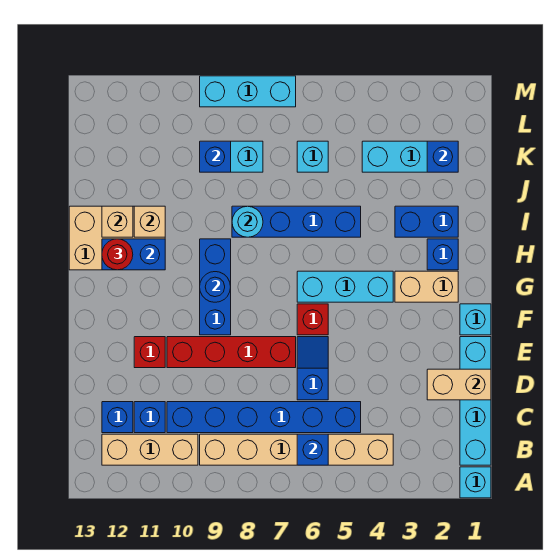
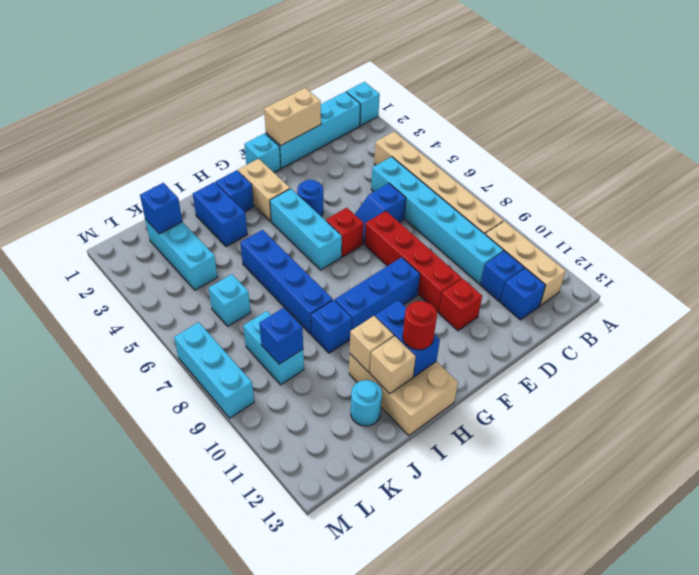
blue 1x1 brick [297,434,328,465] -> blue 1x1 brick moved to [311,300,352,353]
blue 1x6 brick [167,402,361,433] -> cyan 1x6 brick [371,157,503,284]
tan 1x2 brick [427,369,491,400] -> tan 1x2 brick turned to [264,88,321,146]
blue 1x1 round brick [200,272,231,302] -> blue 1x1 round brick moved to [297,180,323,217]
cyan 1x1 round brick [232,206,263,237] -> cyan 1x1 round brick moved to [351,380,382,426]

